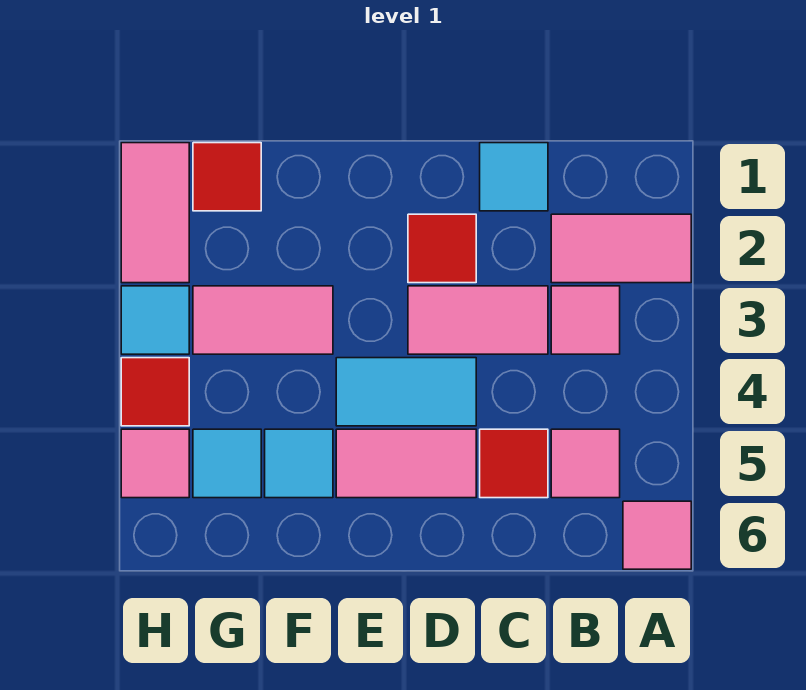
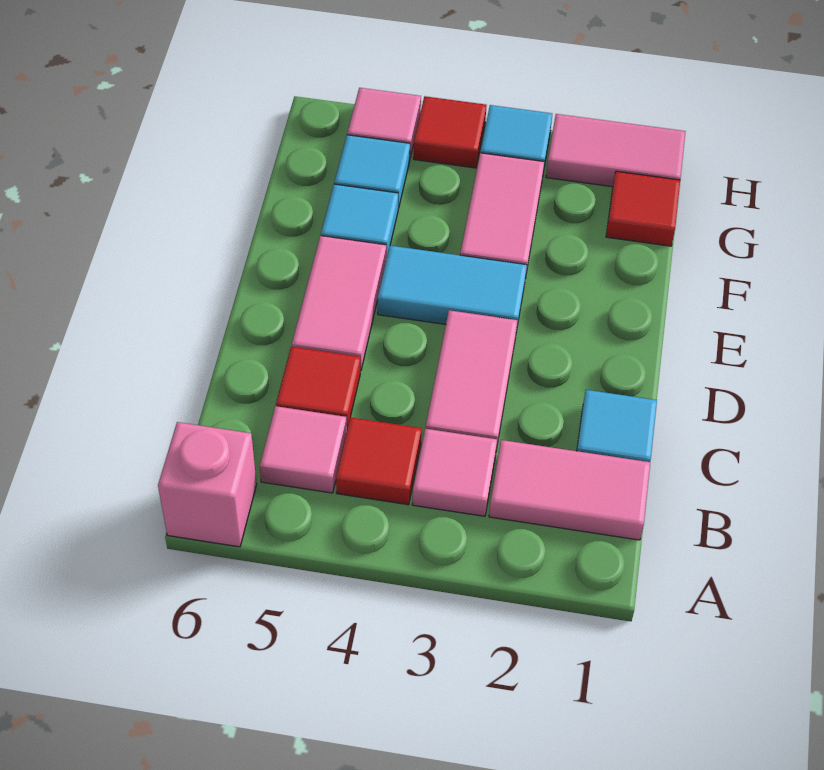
pink 1x2 tile [551,214,691,283] -> pink 1x2 tile turned to [489,440,650,540]
pink 1x1 tile [623,501,691,569] -> pink 1x1 brick [158,422,257,547]
red 1x1 tile [408,214,476,283] -> red 1x1 tile moved to [336,417,421,505]
cyan 1x2 tile [336,358,476,426] -> cyan 1x2 tile turned to [378,246,527,332]

